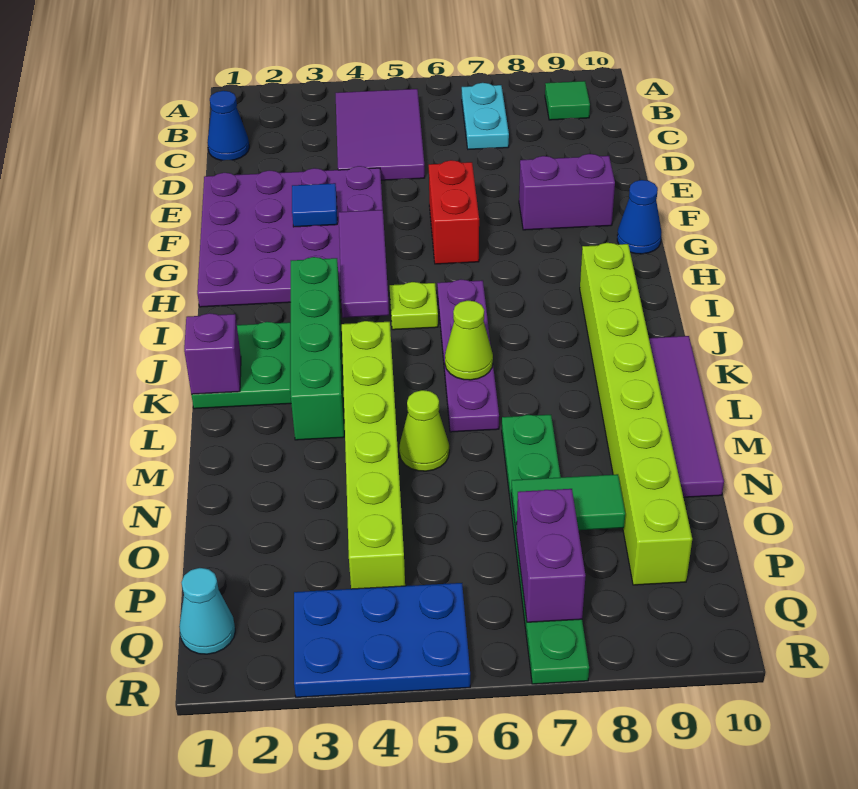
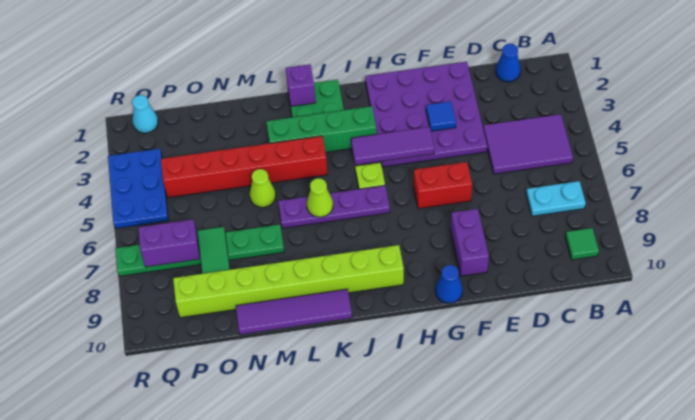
lime 1x6 brick [342,321,405,589] -> red 1x6 brick [161,136,327,198]

